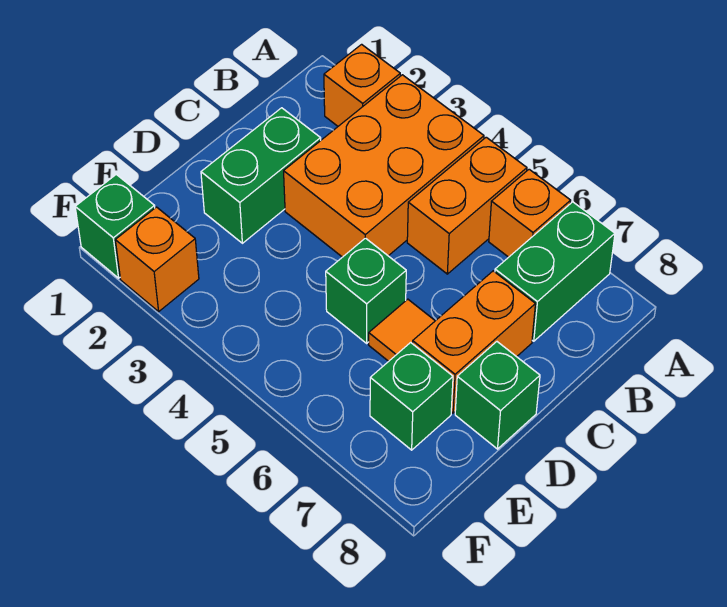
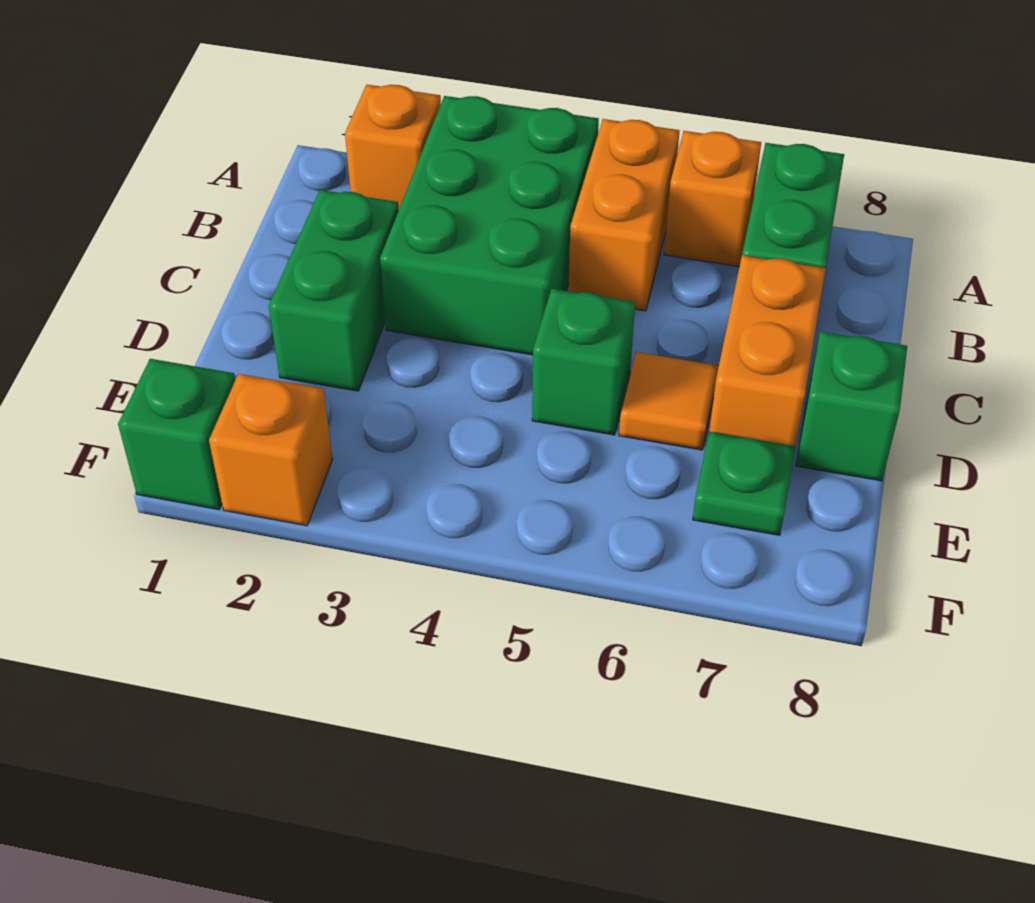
orange 2x3 brick [284,75,484,257] -> green 2x3 brick [380,96,599,355]
green 1x1 brick [370,343,453,450] -> green 1x1 plate [693,432,795,535]

